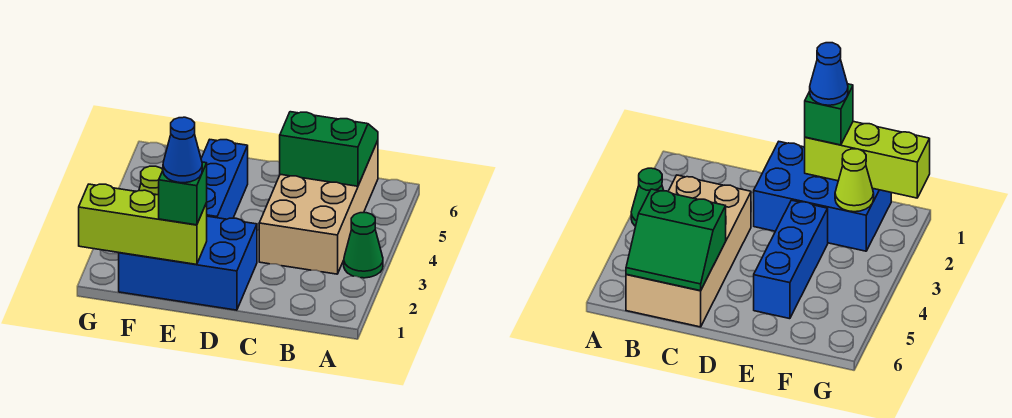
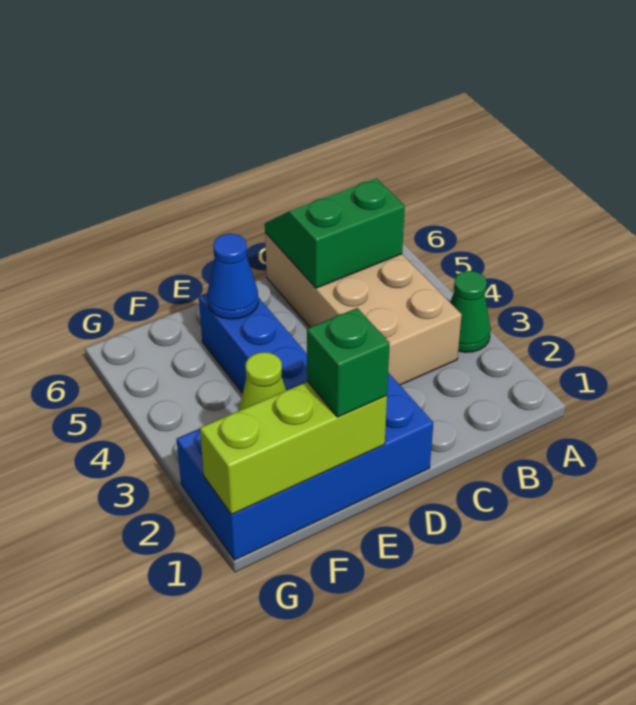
blue 2x3 brick [119,216,257,310] -> blue 2x4 brick [177,373,433,560]
blue 1x1 cone [163,117,202,183] -> blue 1x1 cone moved to [207,234,258,319]

